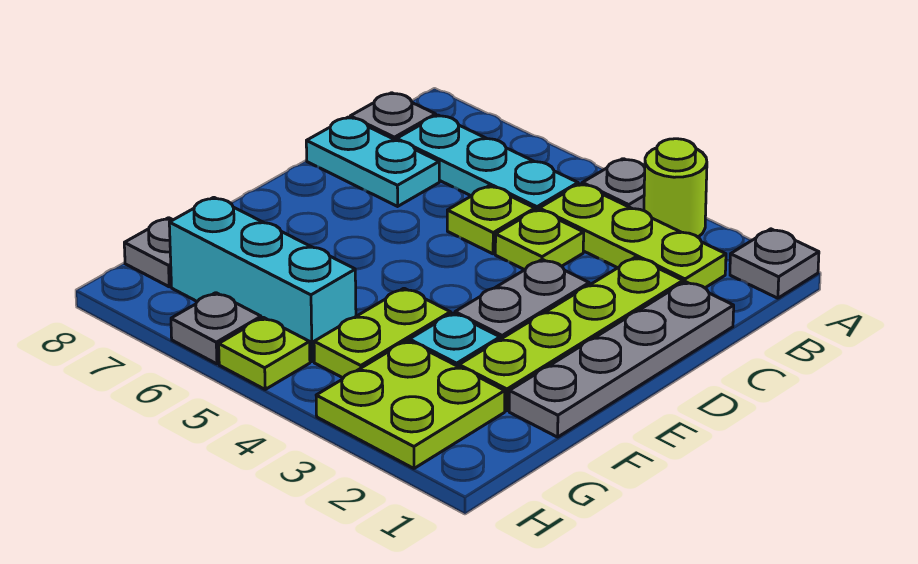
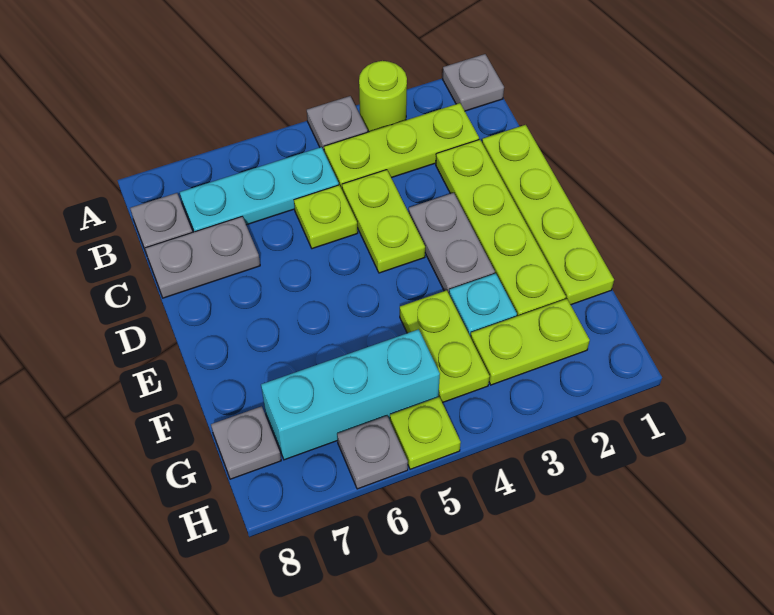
grey 1x4 plate [509,282,734,437] -> lime 1x4 plate [482,125,614,305]
lime 1x1 plate [495,209,584,270] -> lime 1x2 plate [342,170,425,273]
cyan 1x2 plate [306,117,439,206] -> grey 1x2 plate [145,217,260,298]
lime 2x2 plate [316,341,505,468] -> lime 1x2 plate [470,299,590,385]

